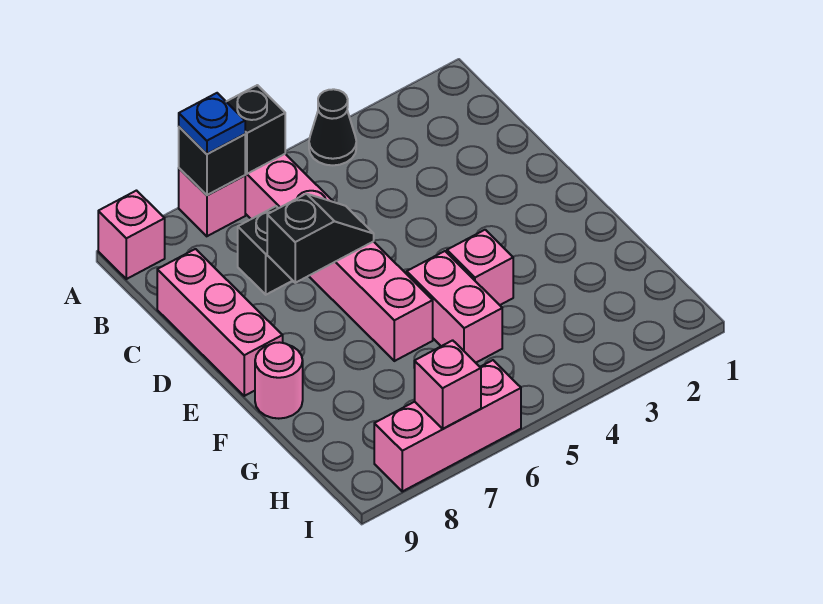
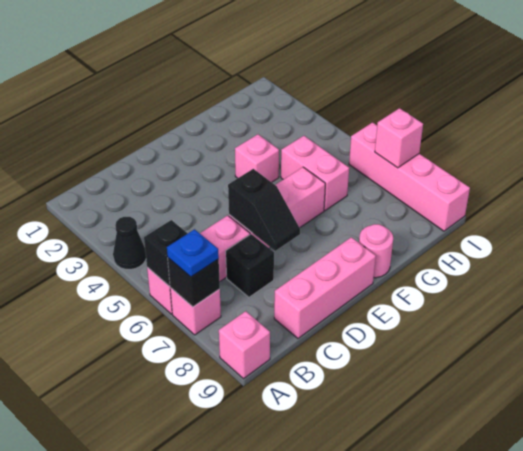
black 1x2 slope [267,194,374,283] -> black 1x2 slope turned to [228,169,300,251]
pink 1x2 brick [407,251,502,363] -> pink 1x2 brick turned to [281,136,349,211]
pink 1x3 brick [374,360,521,491] -> pink 1x4 brick [349,123,470,231]

